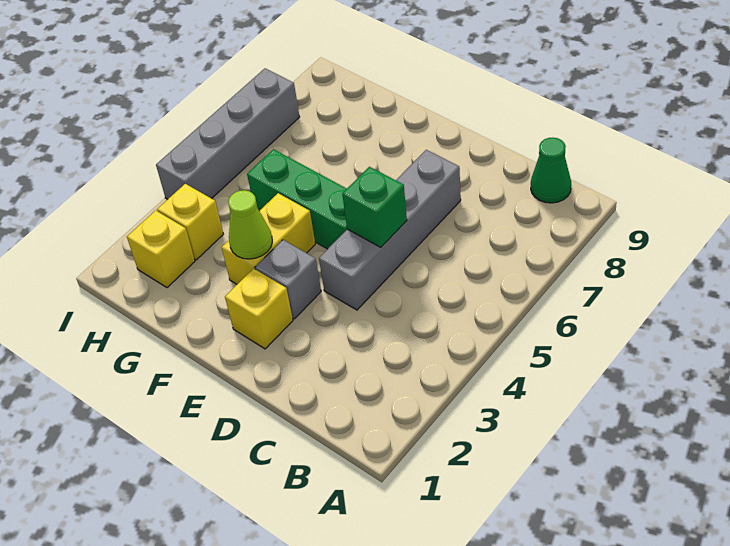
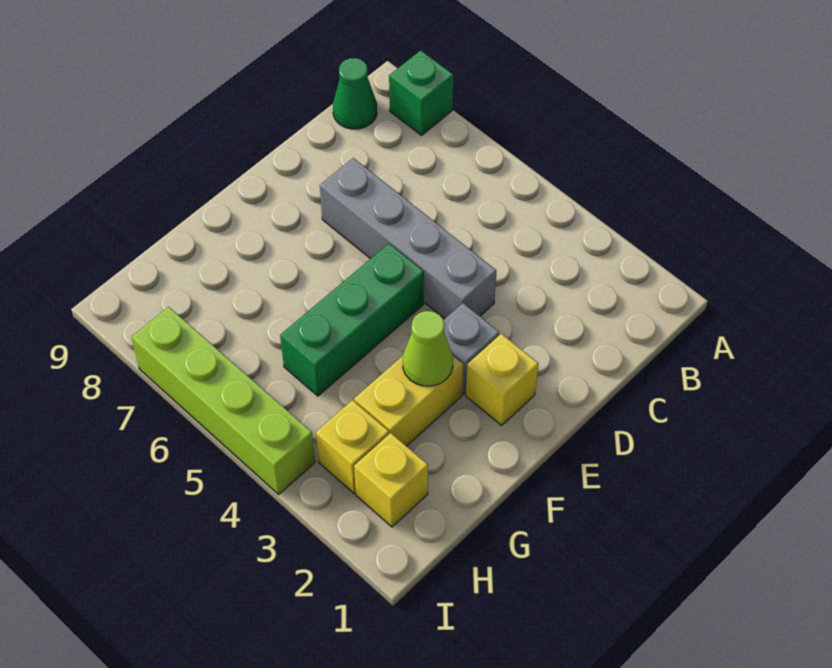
green 1x1 brick [342,167,407,247] -> green 1x1 brick moved to [389,50,453,135]
yellow 1x2 brick [222,193,315,284] -> yellow 1x2 brick turned to [354,356,463,446]
grey 1x4 brick [156,68,300,199] -> lime 1x4 brick [131,307,315,494]

